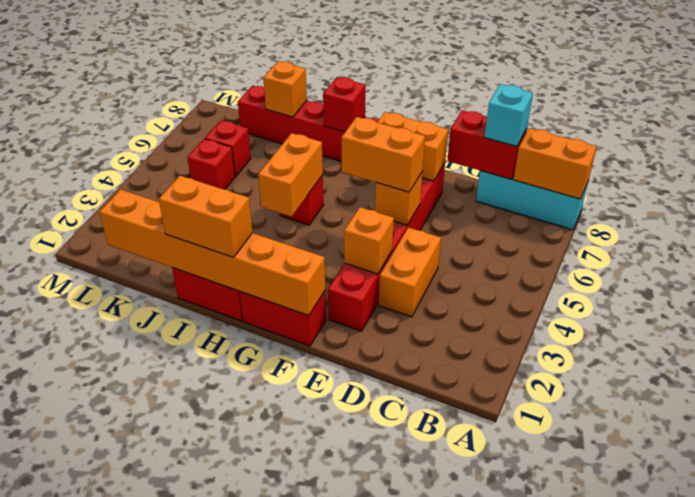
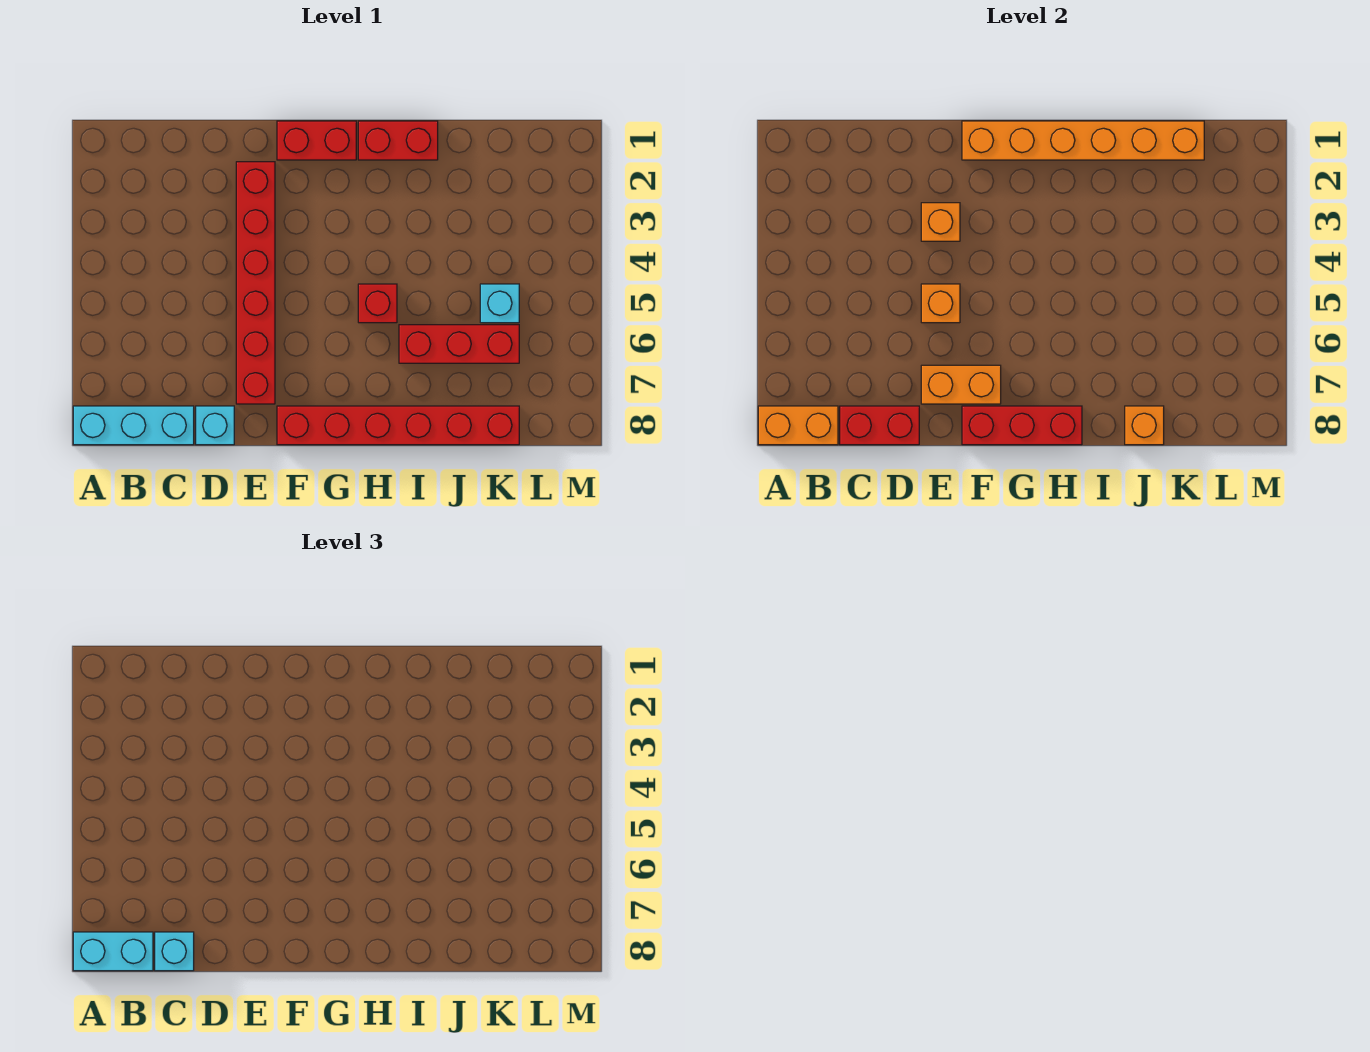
none -> cyan 1x2 brick [73,932,153,971]
orange 1x2 brick [379,227,441,317] -> none
none -> cyan 1x1 brick [196,406,234,445]
orange 1x2 brick [342,117,425,192] -> none
orange 1x2 brick [159,176,252,257] -> none
orange 1x2 brick [258,133,323,216] -> none
red 1x1 brick [323,77,366,132] -> red 1x3 brick [962,406,1082,445]
red 1x1 brick [187,139,235,189] -> cyan 1x1 brick [480,284,519,323]
red 1x1 brick [205,120,251,176] -> red 1x3 brick [399,325,519,363]

